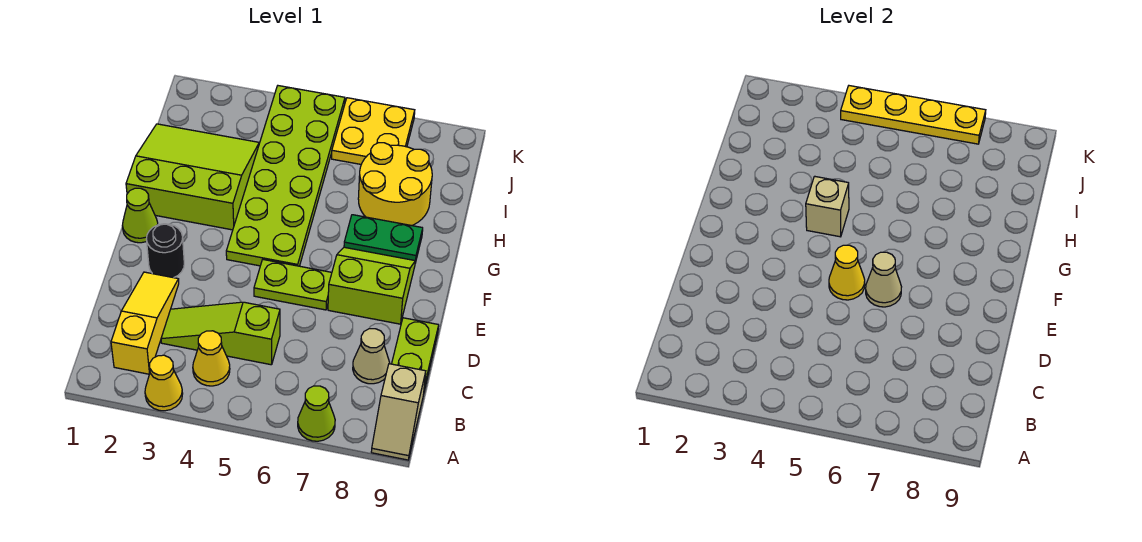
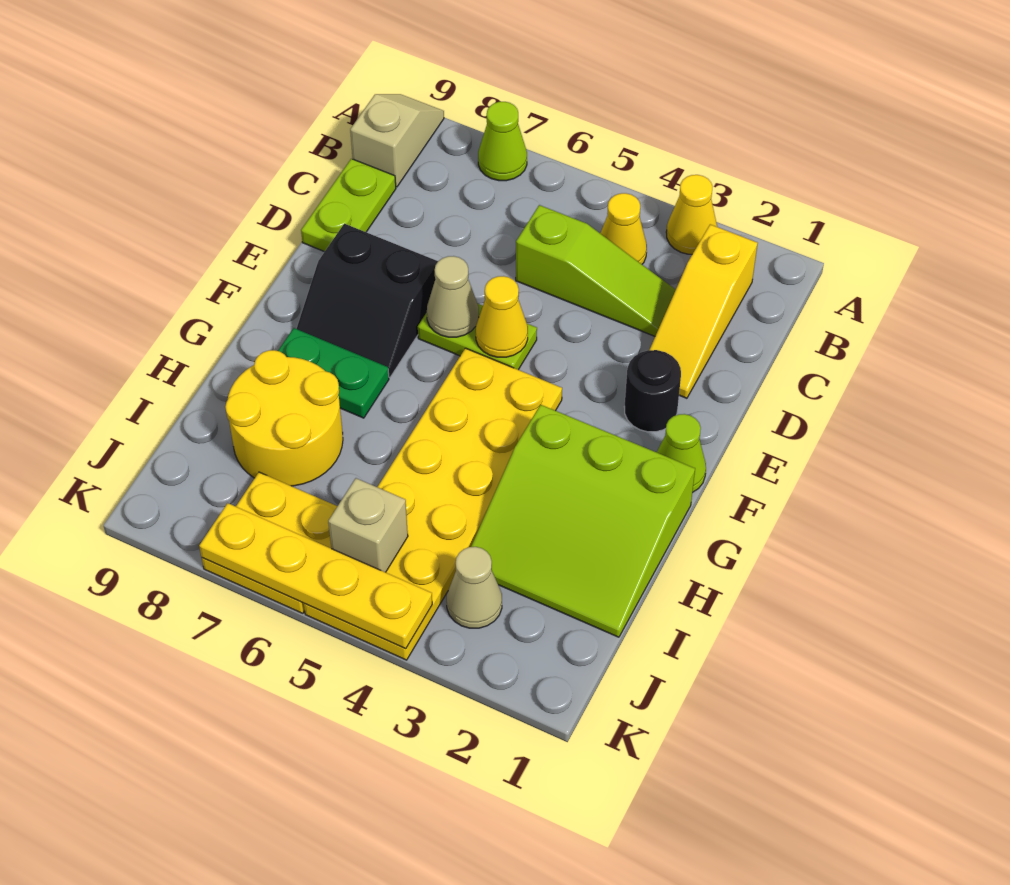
tan 1x1 cone [353,329,390,384] -> tan 1x1 cone moved to [447,547,502,628]
lime 2x2 slope [328,247,415,324] -> black 2x2 slope [297,224,438,377]
lime 2x6 plate [226,86,345,266] -> yellow 2x6 plate [304,348,562,660]
tan 1x1 brick [806,176,849,237] -> tan 1x1 brick moved to [328,478,408,572]

